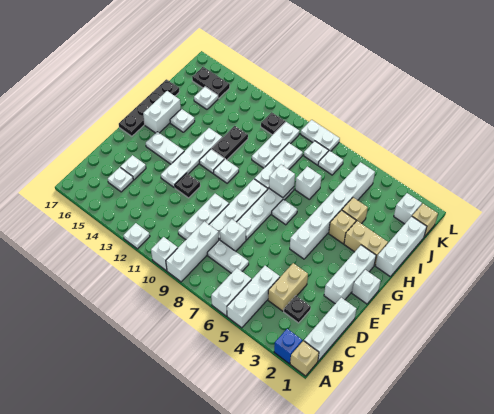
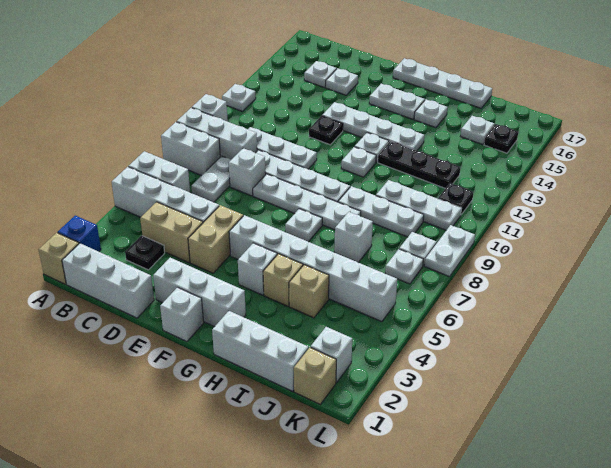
white 1x3 brick [227,266,280,328] -> white 1x4 brick [112,167,219,223]
white 1x2 plate [146,132,184,164] -> white 1x2 plate turned to [369,84,425,119]
black 1x4 plate [119,79,179,136] -> white 1x4 plate [393,58,492,108]
white 1x2 brick [143,91,181,133] -> white 1x2 brick moved to [161,122,220,176]
tan 1x2 brick [344,221,388,265] -> tan 1x2 brick moved to [188,205,243,273]
white 1x1 brick [269,165,295,198] -> white 1x1 brick moved to [238,243,277,295]
black 1x2 plate [212,126,248,160] -> black 1x3 plate [378,141,460,188]
black 1x2 plate [192,67,230,98] -> black 1x1 plate [484,124,518,153]

